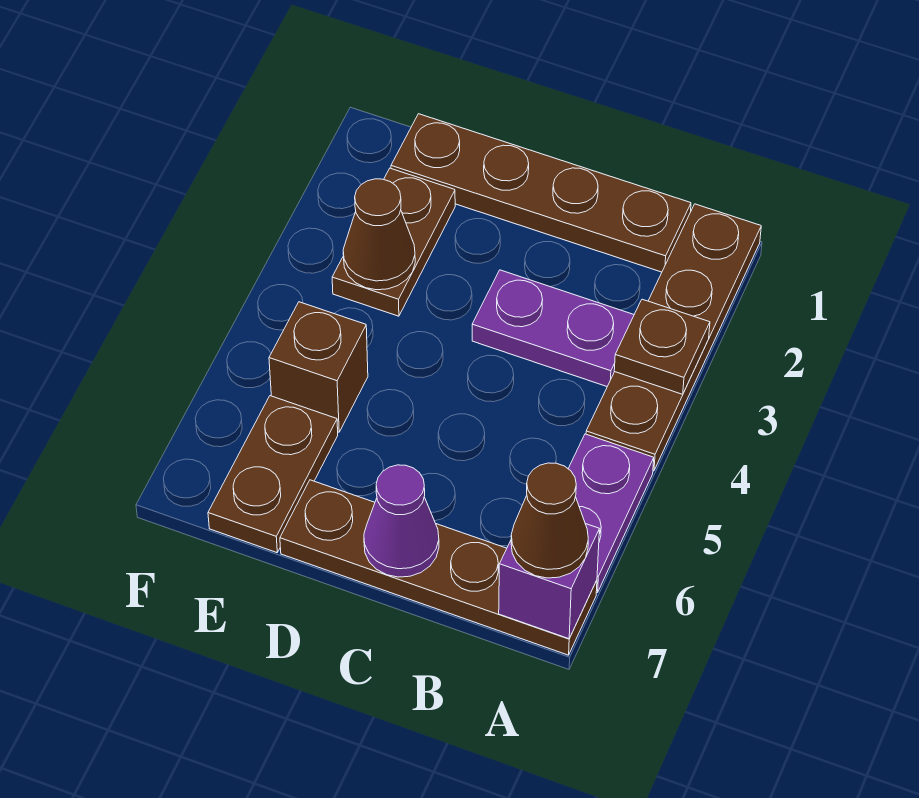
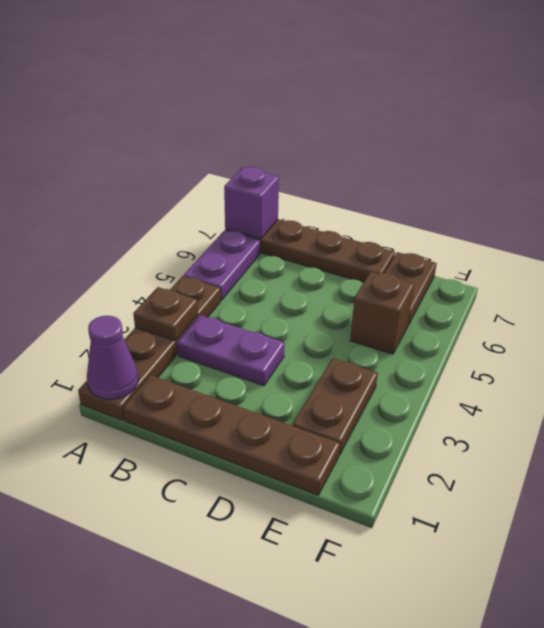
brown 1x1 cone [511,463,588,578] -> none
purple 1x1 cone [364,465,439,577] -> purple 1x1 cone moved to [87,316,138,399]
brown 1x1 cone [343,179,415,290] -> none

